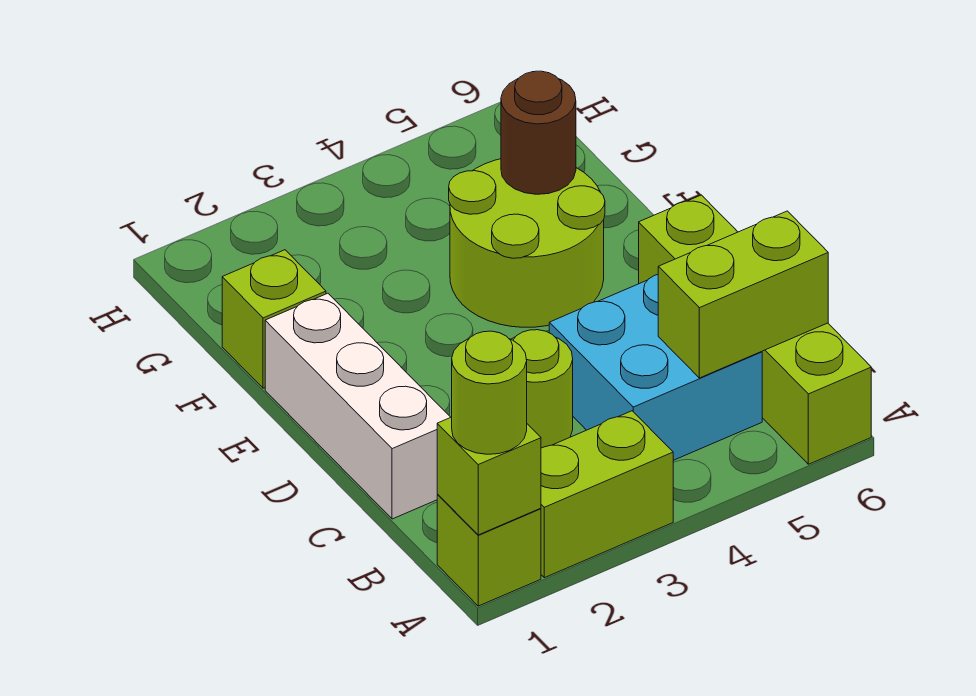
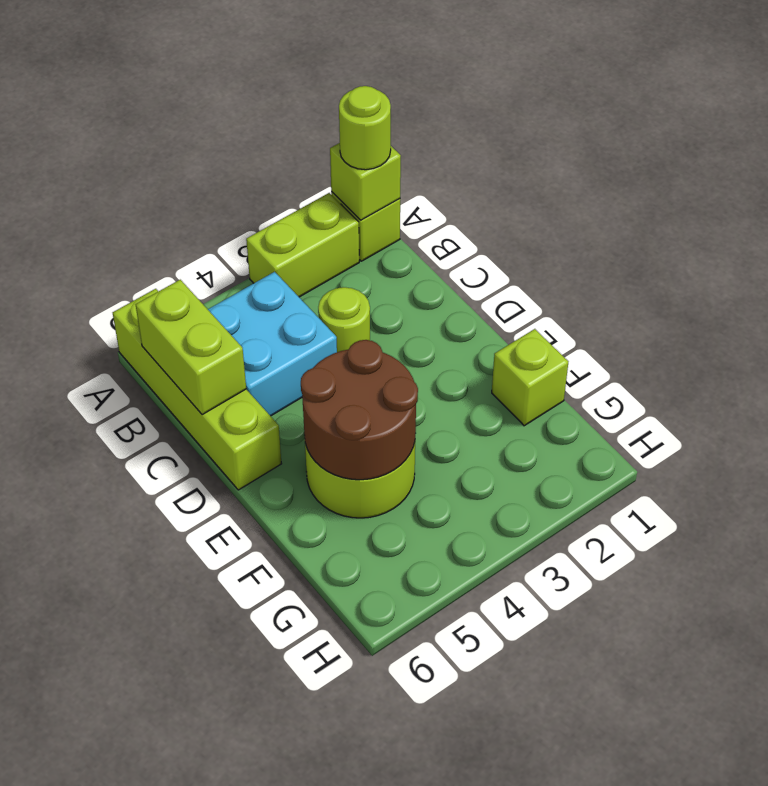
lime 1x2 brick [658,211,828,378] -> lime 1x2 brick turned to [136,280,246,415]
white 1x3 brick [265,293,451,519] -> none
brown 1x1 round brick [501,71,576,194] -> brown 2x2 round brick [301,340,418,480]

